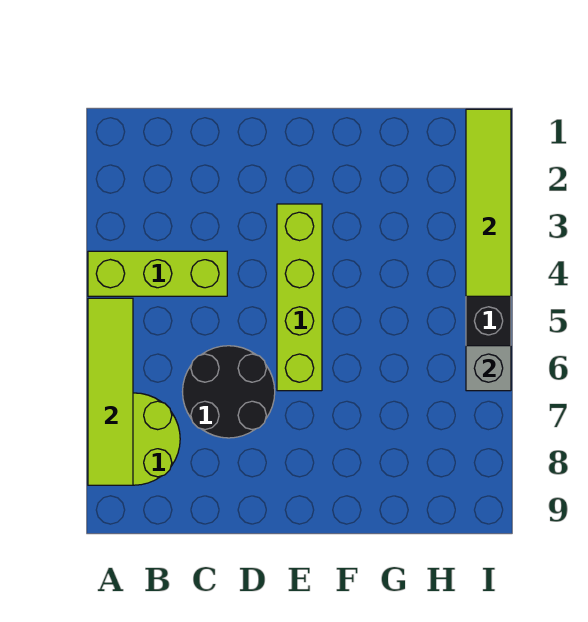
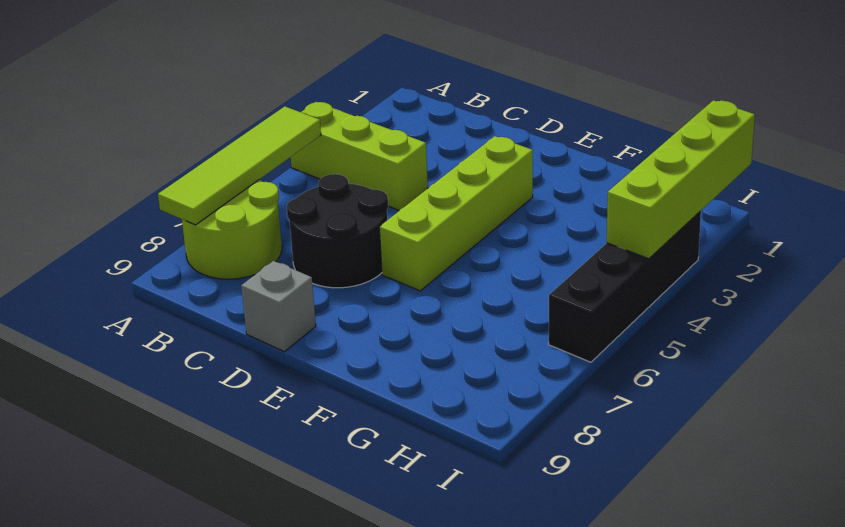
lime 1x4 tile [466,109,511,296] -> lime 1x4 brick [607,100,755,259]
grey 1x1 brick [466,346,511,391] -> grey 1x1 brick moved to [241,261,316,352]

